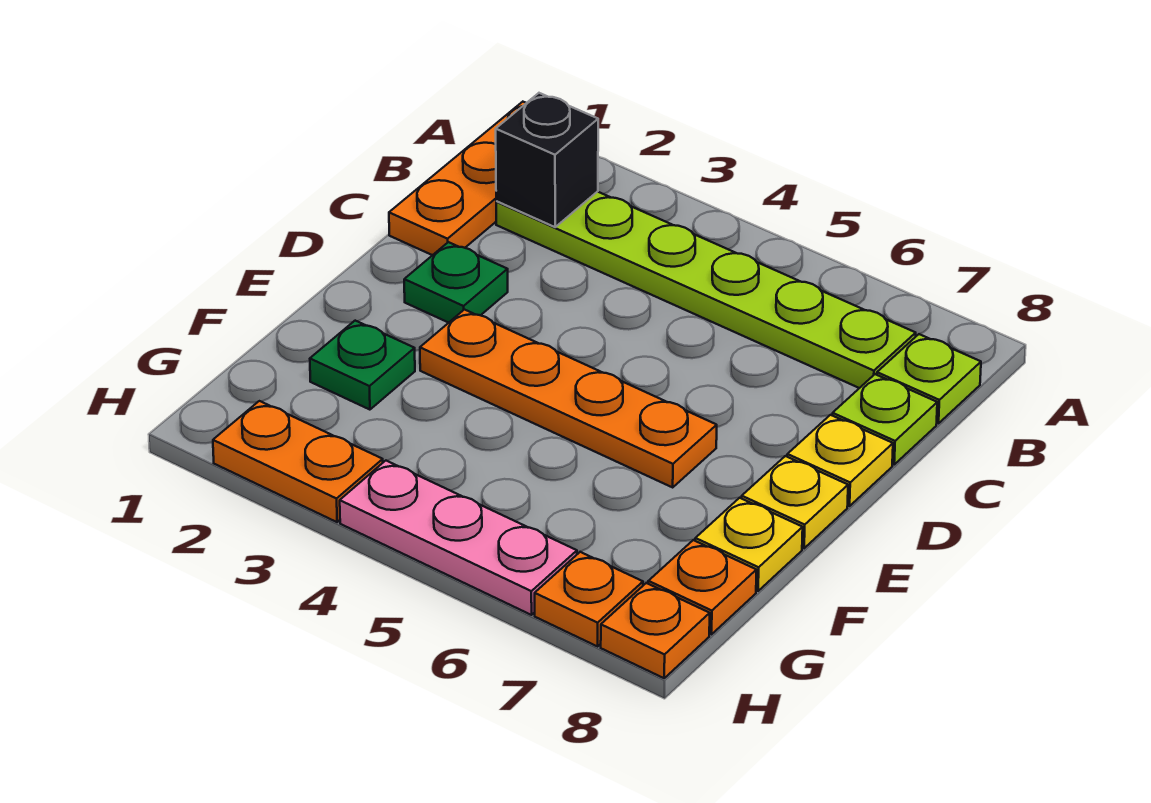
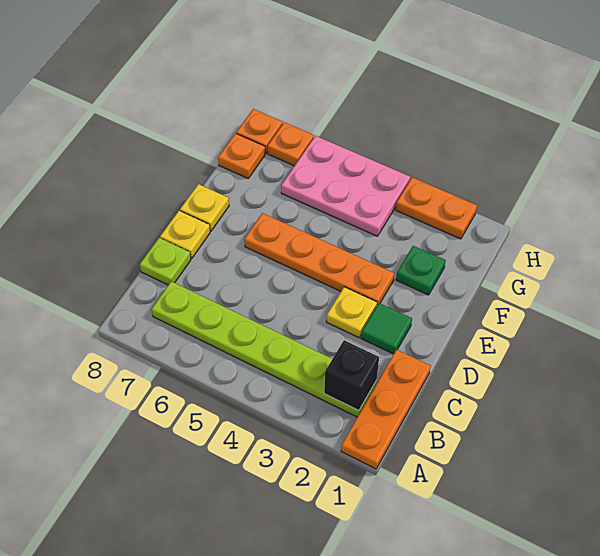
lime 1x1 plate [877,334,981,424] -> none
green 1x1 plate [404,242,508,323] -> green 1x1 tile [361,303,412,354]
yellow 1x1 plate [695,498,803,591] -> yellow 1x1 plate moved to [326,287,377,338]
pink 1x3 plate [340,461,577,615] -> pink 2x3 plate [281,136,410,236]

